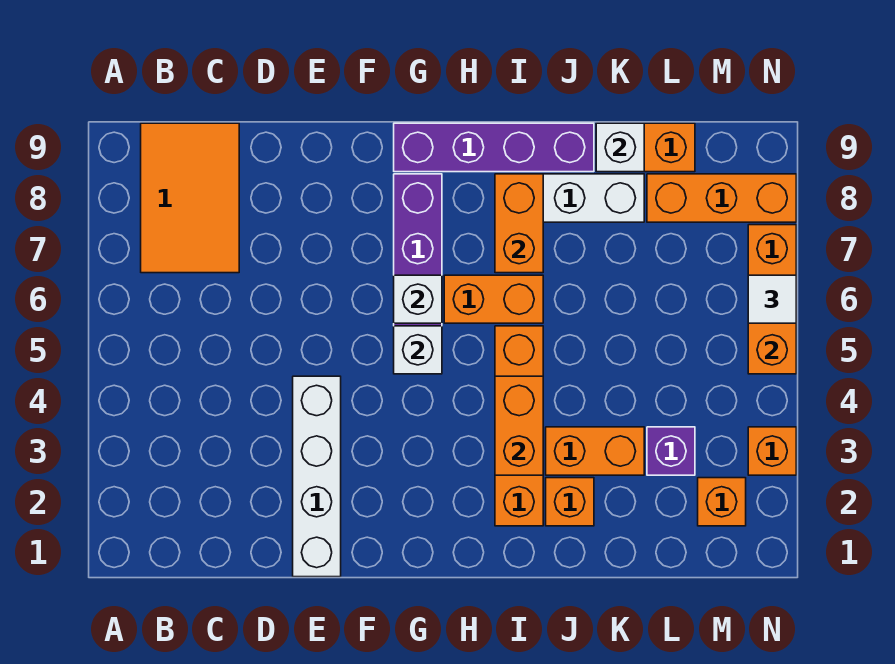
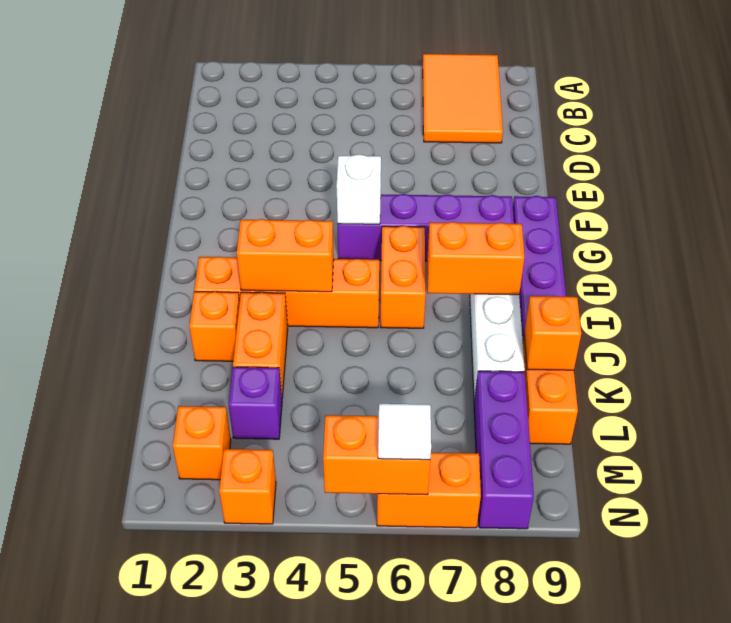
orange 2x3 tile [141,123,239,273] -> orange 2x3 tile turned to [423,54,503,143]
white 1x4 brick [293,376,341,577] -> none
white 1x1 brick [394,275,442,323] -> none
white 1x1 brick [596,123,644,172] -> orange 1x1 brick [524,296,581,370]
orange 1x3 brick [647,174,796,222] -> purple 1x3 brick [474,371,534,529]

